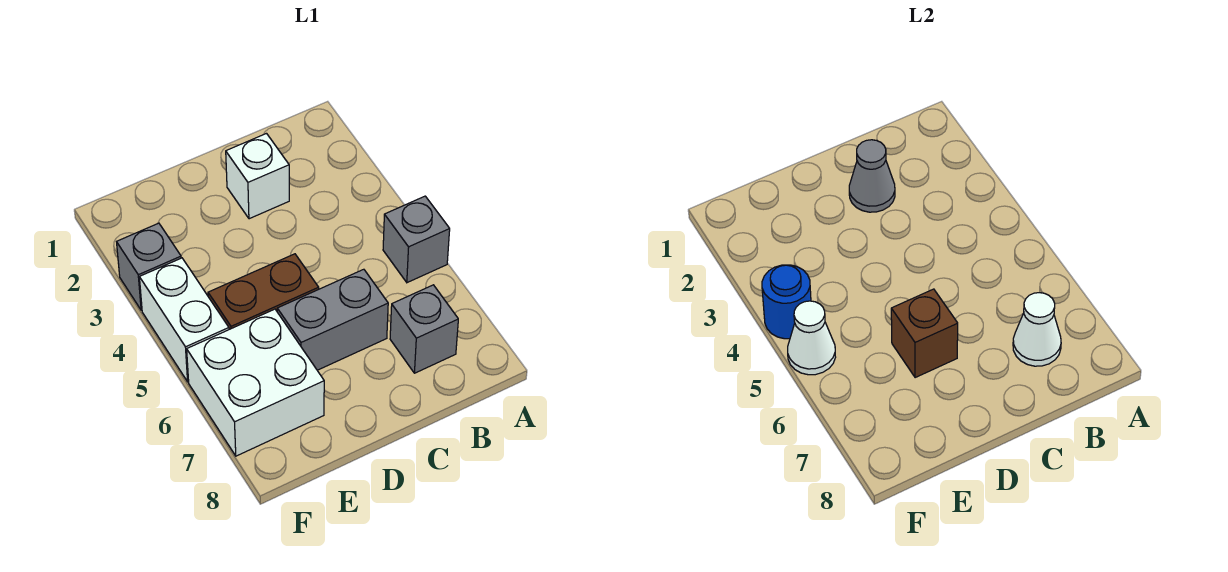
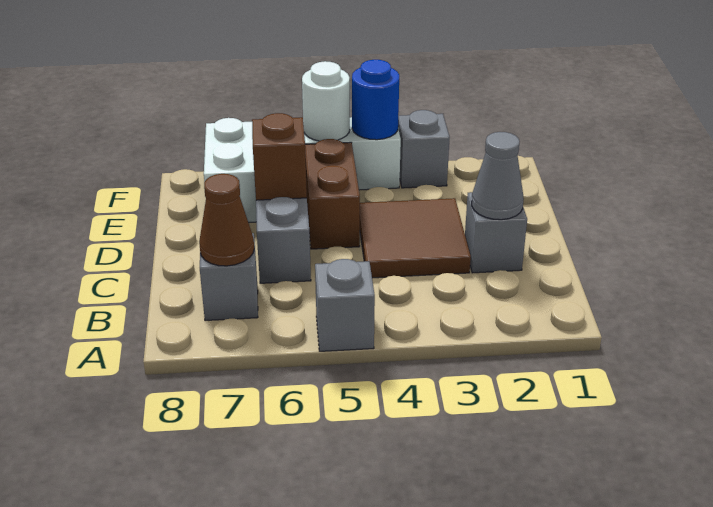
white 1x1 cone [1013,293,1061,366] -> brown 1x1 cone [199,174,254,266]
white 1x1 brick [226,134,289,219] -> grey 1x1 brick [465,192,527,273]
none -> brown 2x2 tile [360,198,471,278]
white 1x1 cone [788,301,836,375] -> white 1x1 round brick [302,61,350,141]

